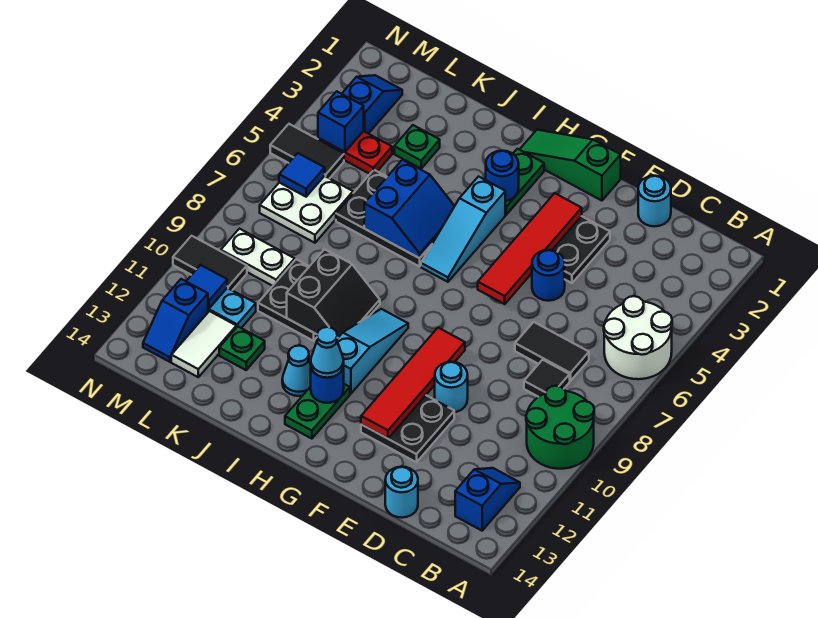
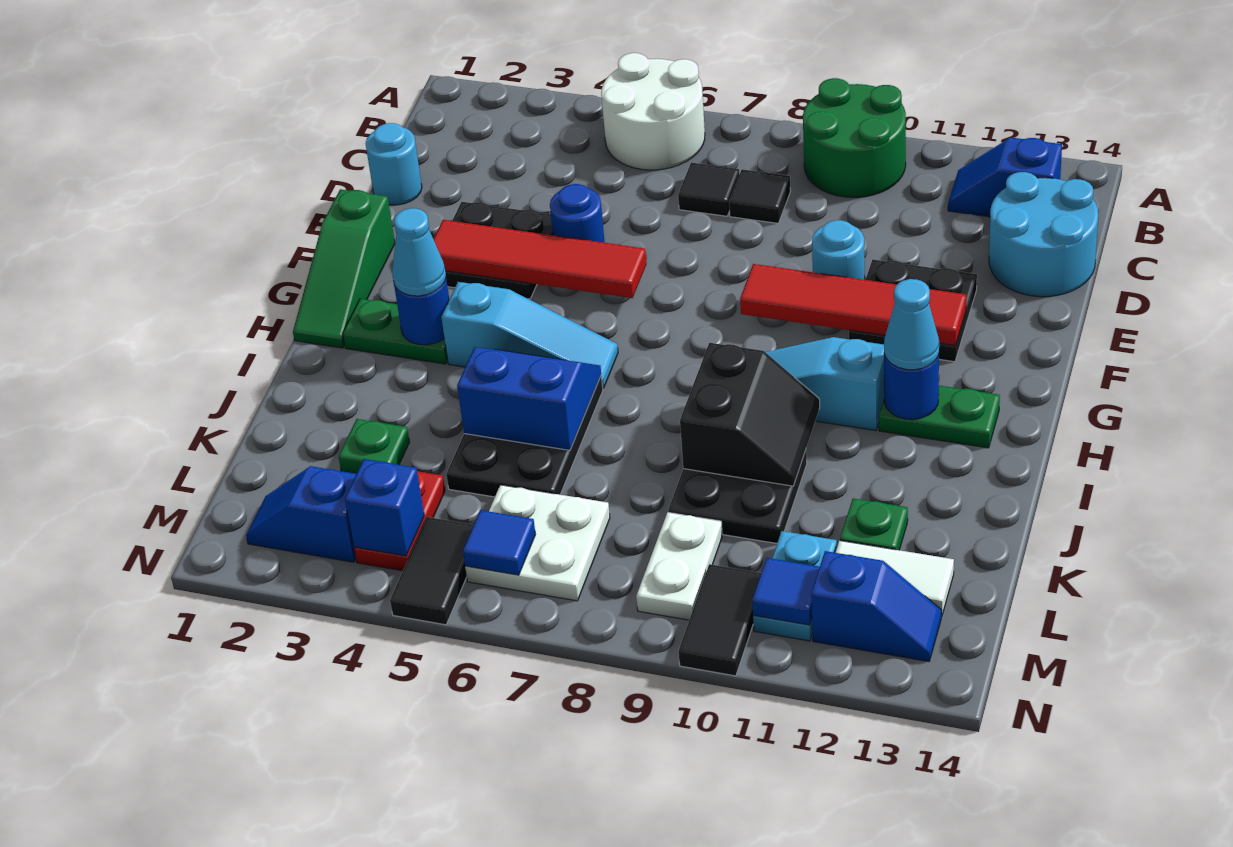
black 1x2 tile [515,322,589,381] -> black 1x1 tile [678,163,739,216]
cyan 1x1 round brick [385,467,418,518] -> cyan 2x2 round brick [989,172,1098,297]
black 2x2 slope [287,249,380,339] -> black 2x2 slope turned to [680,343,820,486]
cyan 1x1 cone [282,346,311,396] -> cyan 1x1 cone moved to [392,208,446,296]

